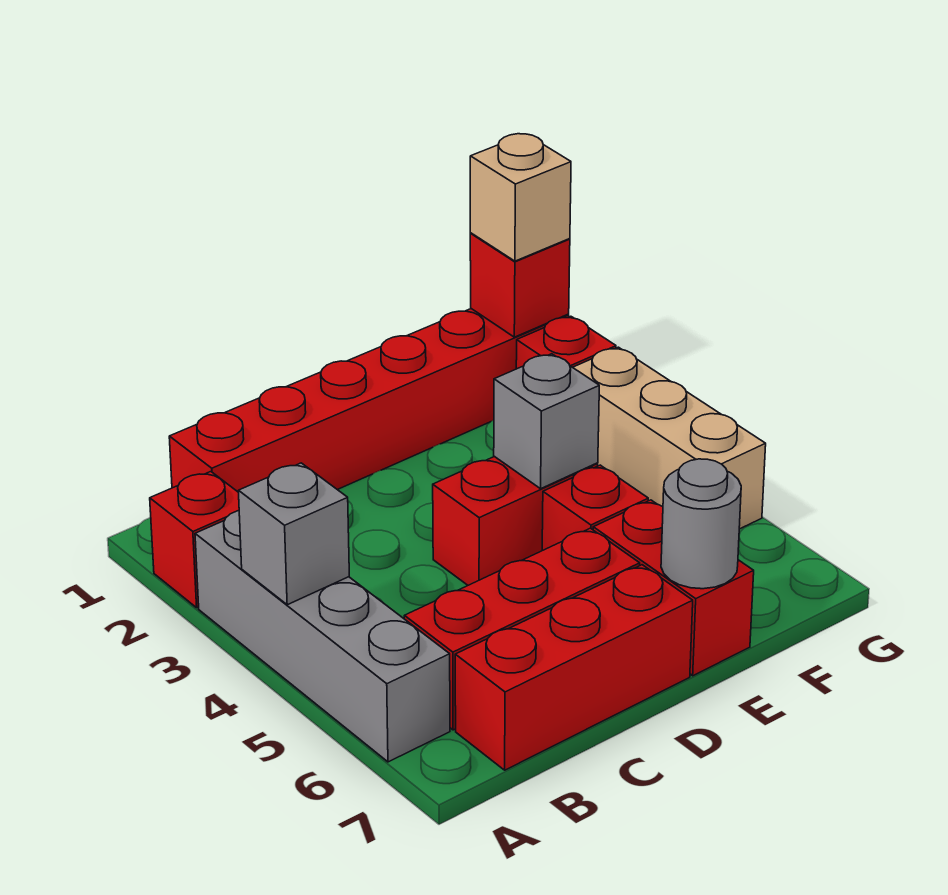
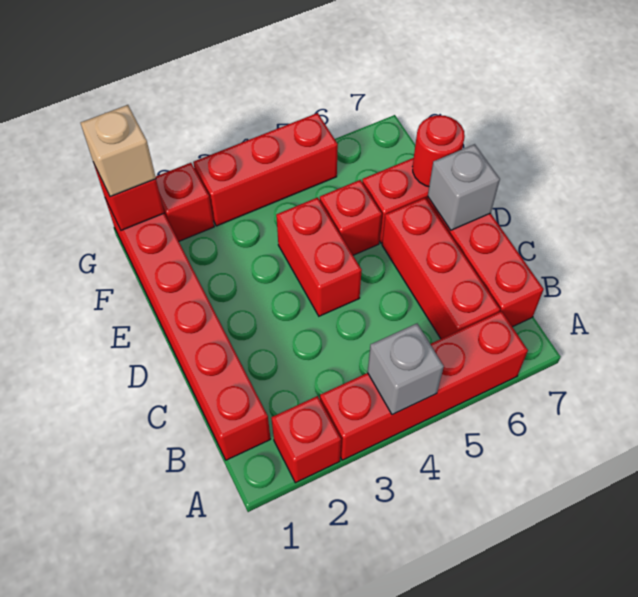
grey 1x4 brick [195,511,450,762] -> red 1x4 brick [320,311,528,460]
grey 1x1 brick [494,354,599,489] -> grey 1x1 brick moved to [428,144,500,230]
grey 1x1 round brick [661,459,741,589] -> red 1x1 round brick [413,115,465,187]
tan 1x3 brick [573,347,766,529] -> red 1x3 brick [193,113,338,226]

